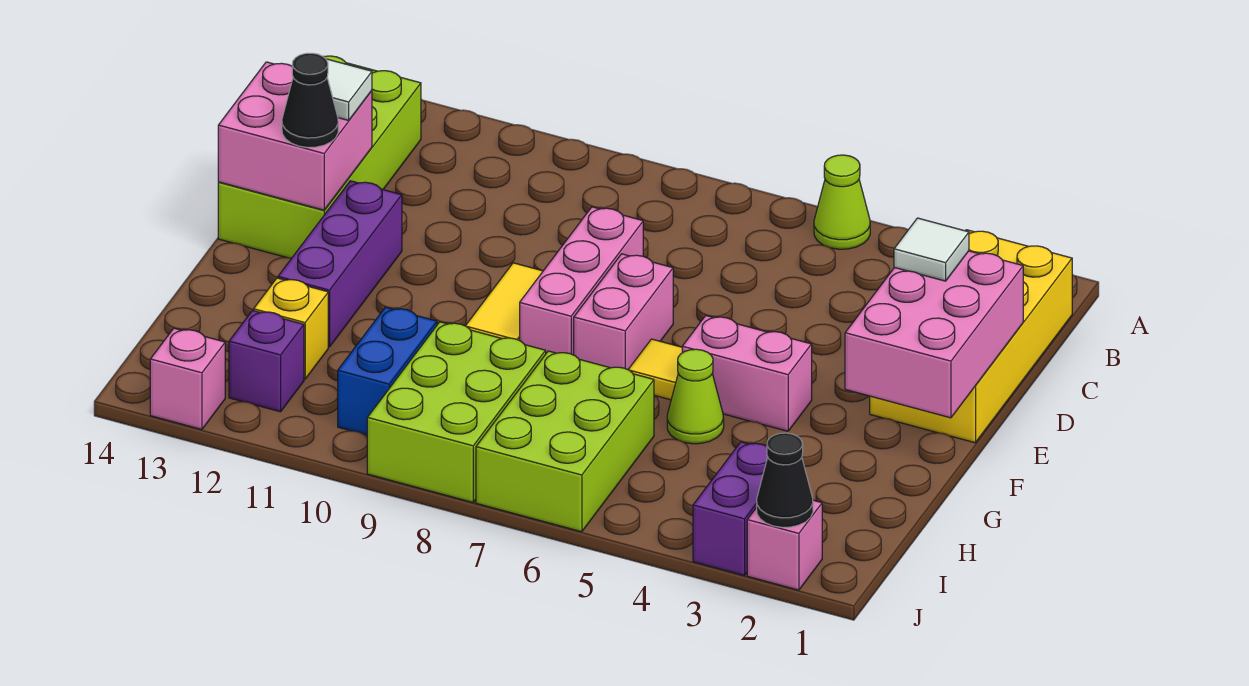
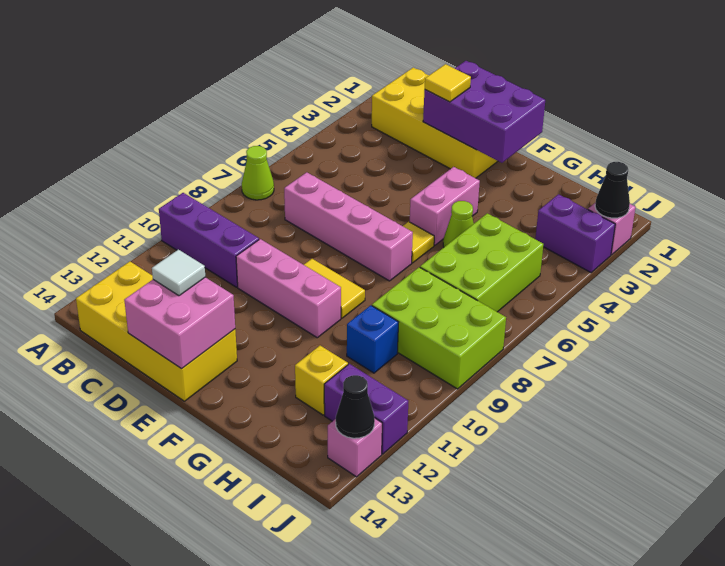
lime 1x1 cone [814,155,870,249] -> lime 1x1 cone moved to [242,146,274,200]
lime 2x4 brick [218,56,421,258] -> yellow 2x4 brick [76,261,237,401]
pink 2x3 brick [845,251,1023,418] -> purple 2x3 brick [423,61,545,163]
white 1x1 tile [894,218,969,281] -> yellow 1x1 tile [425,64,471,102]
pink 1x3 brick [520,207,643,355] -> pink 1x3 brick moved to [236,239,341,338]
pink 1x2 brick [574,254,673,370] -> pink 1x4 brick [284,172,413,281]
purple 1x3 brick [278,181,402,347] -> purple 1x3 brick moved to [159,193,259,287]
black 1x1 cone [282,53,338,147] -> black 1x1 cone moved to [336,375,375,438]
lime 2x3 brick [476,351,654,532] -> lime 2x3 brick turned to [420,213,543,312]
blue 1x2 brick [338,307,437,435] -> blue 1x1 brick [347,305,399,373]
purple 1x1 brick [229,310,304,412] -> purple 1x2 brick [324,364,408,454]

